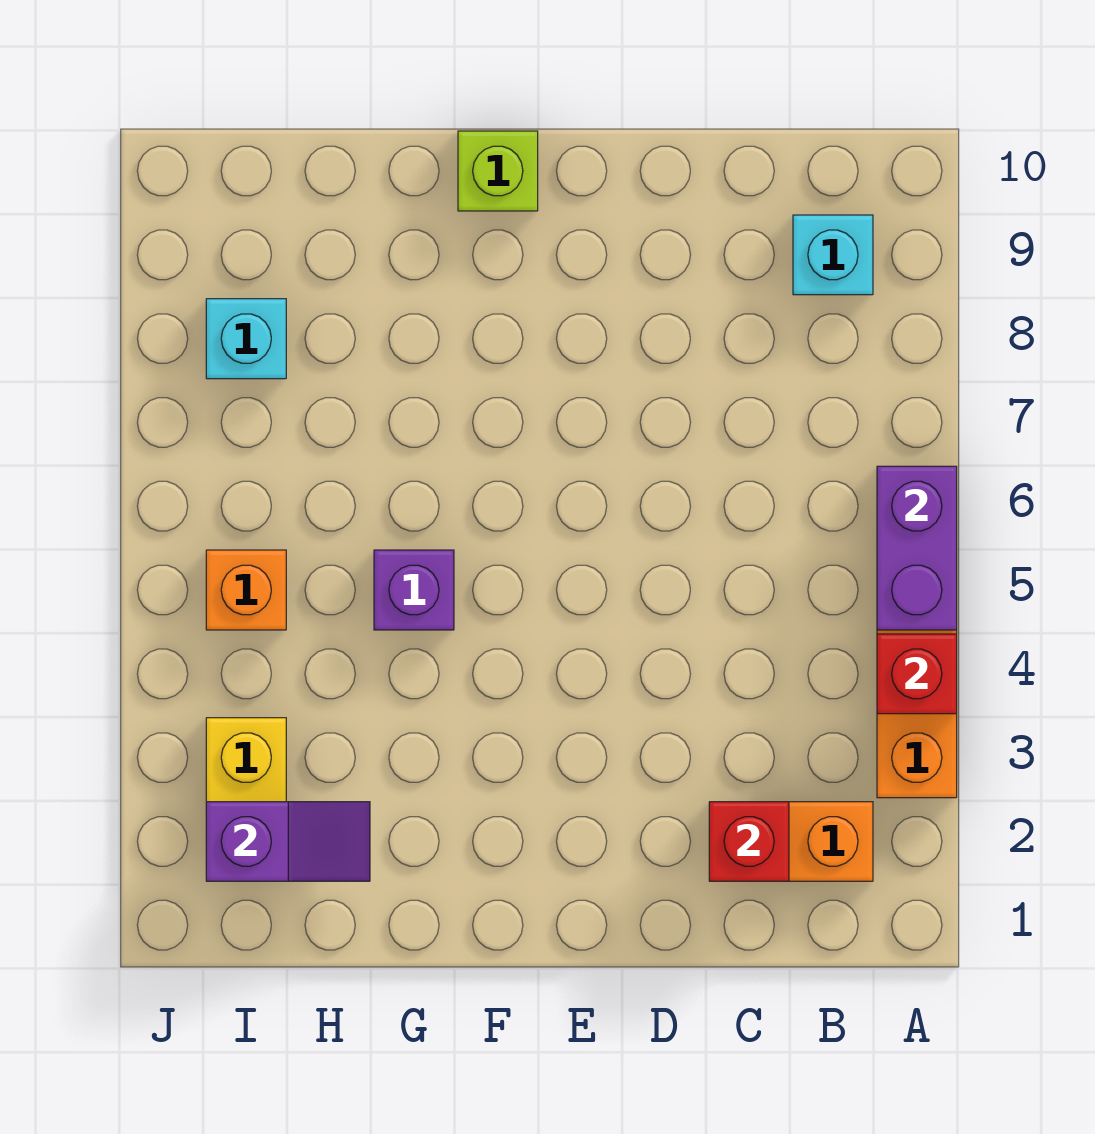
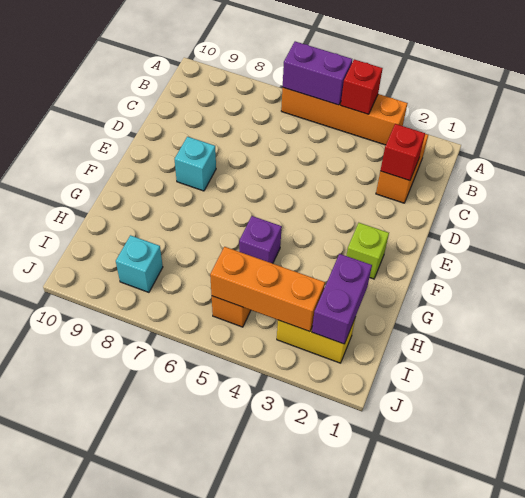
cyan 1x1 brick [793,215,873,295] -> cyan 1x1 brick moved to [175,137,216,191]
lime 1x1 brick [458,131,538,211] -> lime 1x1 brick moved to [346,223,389,279]
purple 1x2 slope [206,802,370,881] -> purple 1x2 brick [312,254,372,344]
none -> orange 1x3 brick [210,247,325,332]

